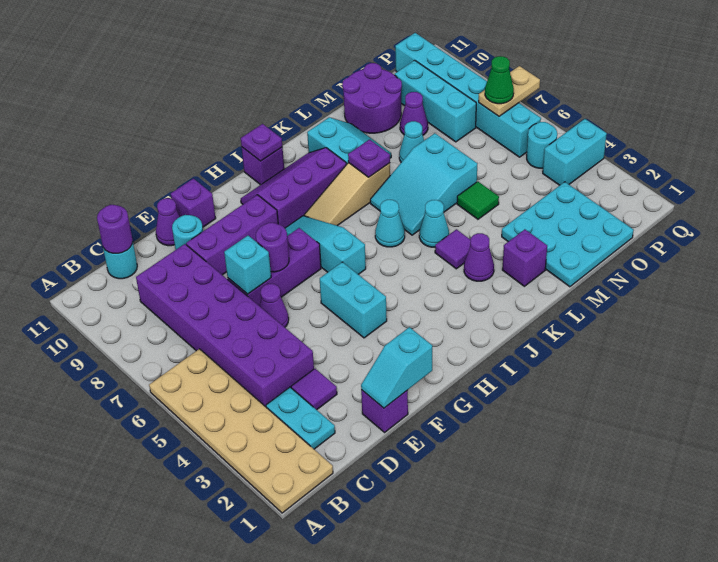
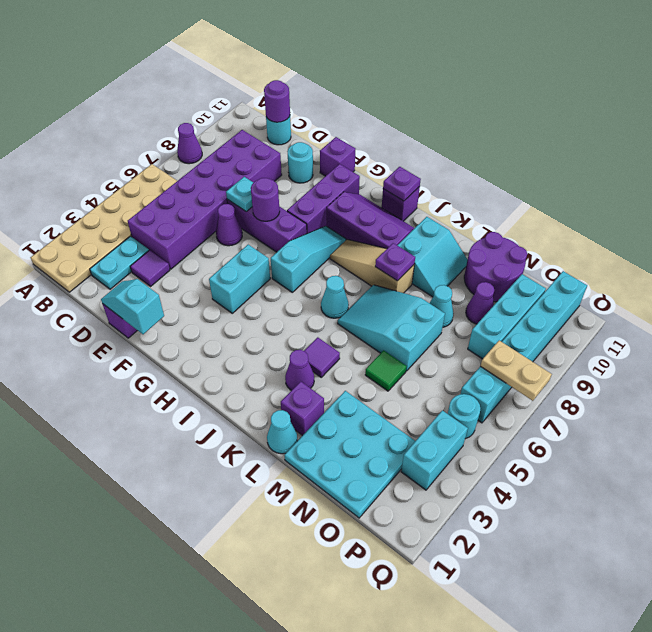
cyan 1x1 brick [224,236,271,294] -> cyan 1x1 plate [226,177,253,211]
purple 1x3 brick [186,195,278,275] -> purple 1x3 brick turned to [287,164,360,233]
purple 1x1 cone [156,198,180,246] -> purple 1x1 cone moved to [177,123,202,164]
cyan 1x1 cone [419,200,449,247] -> cyan 1x1 cone moved to [267,410,297,454]
cyan 1x2 brick [543,119,607,185] -> cyan 1x2 brick turned to [401,410,468,490]
green 1x1 cone [485,56,514,104] -> none

